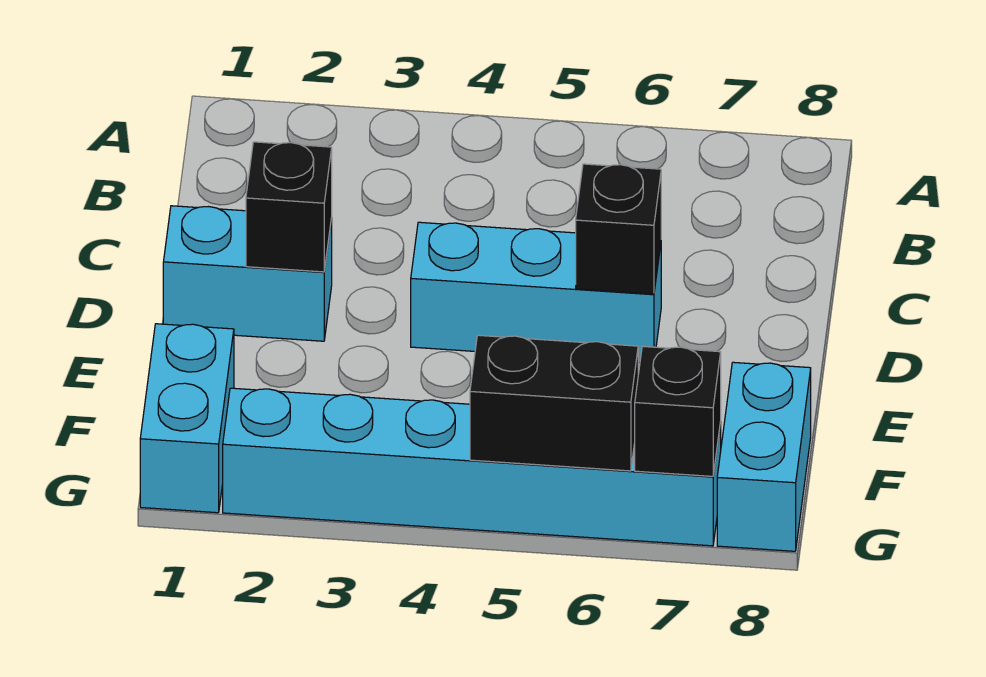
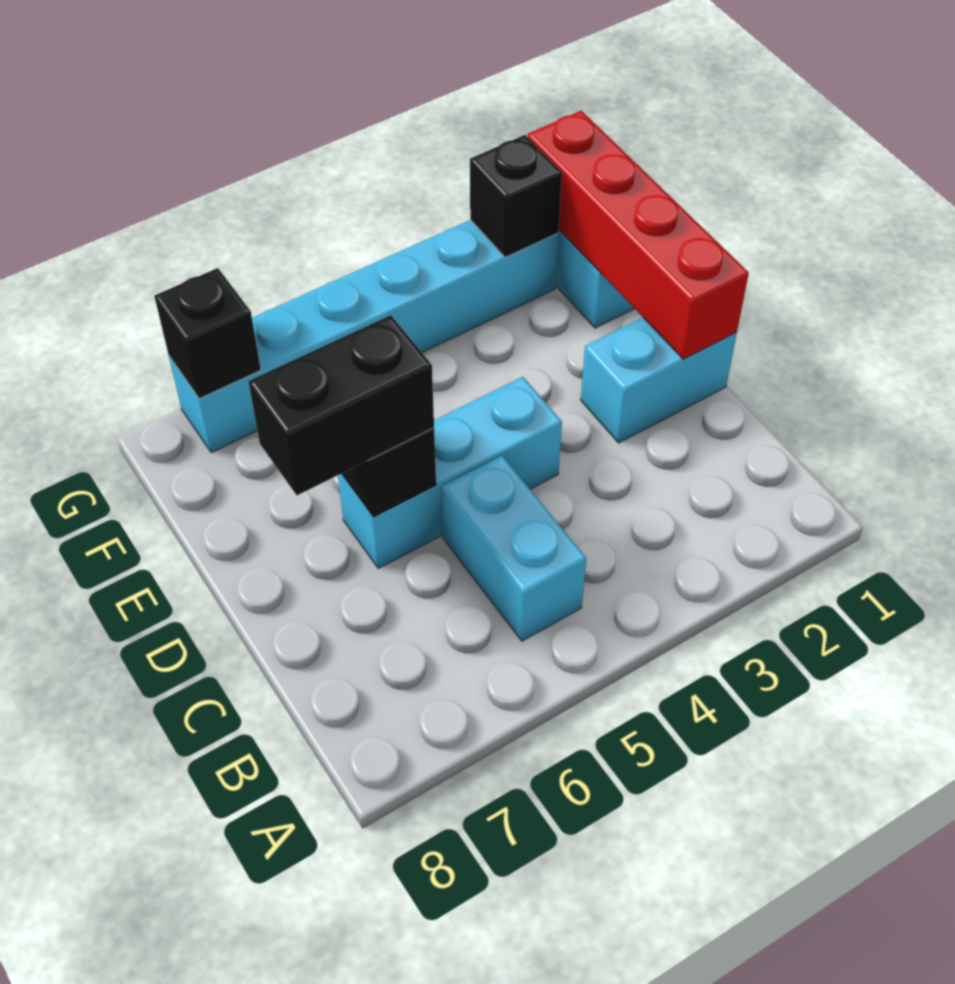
none -> red 1x4 brick [528,111,749,359]
black 1x1 brick [246,142,332,272] -> black 1x1 brick moved to [470,135,562,257]
cyan 1x2 brick [717,362,811,551] -> cyan 1x2 brick moved to [441,456,586,641]
black 1x2 brick [470,335,638,471] -> black 1x2 brick moved to [248,315,434,495]

